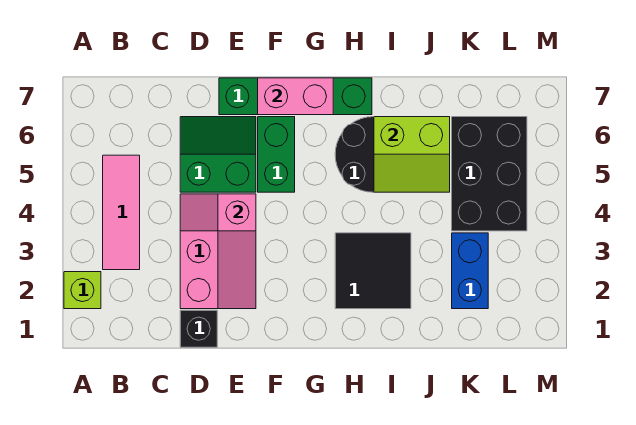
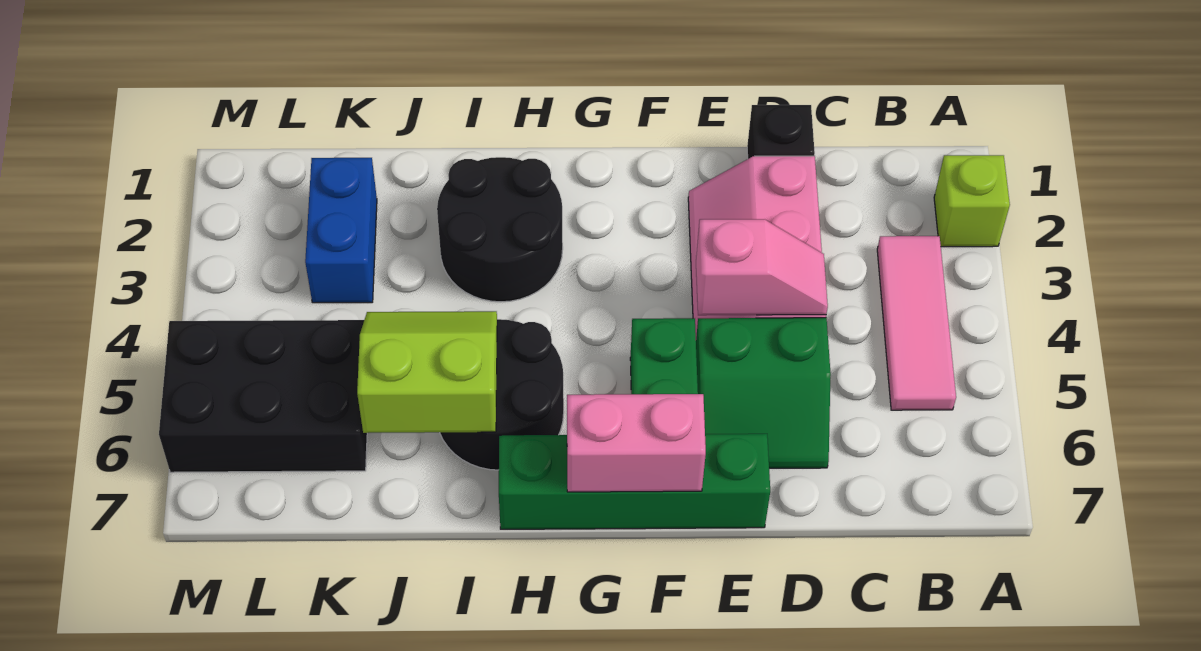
black 2x2 tile [335,233,411,309] -> black 2x2 round brick [437,157,563,302]
black 2x3 brick [452,117,527,231] -> black 2x3 brick turned to [159,320,367,472]

